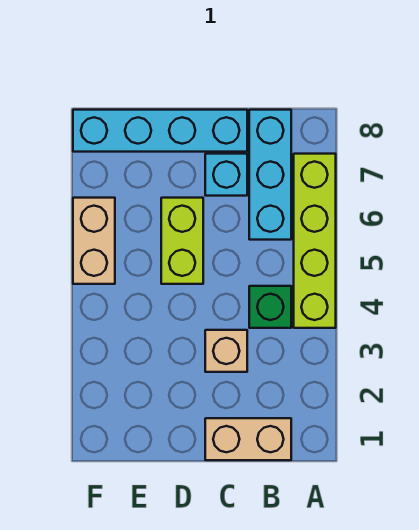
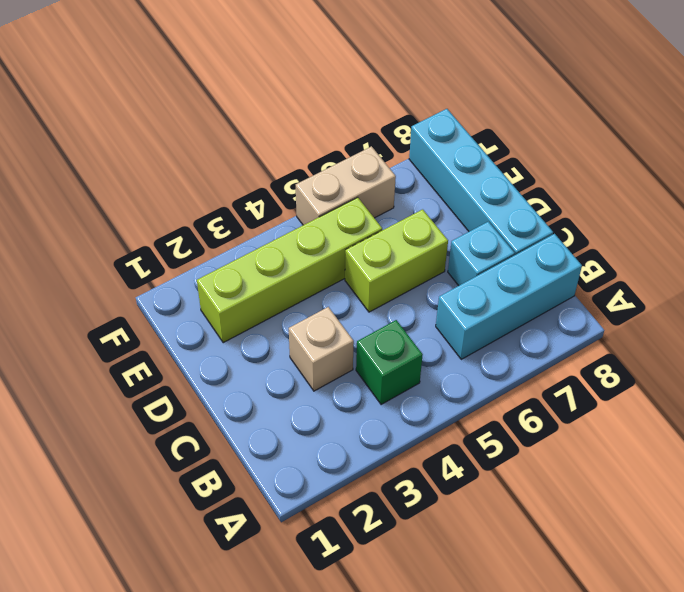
lime 1x4 brick [294,154,336,328] -> lime 1x4 brick moved to [197,197,382,343]
tan 1x2 brick [205,418,291,460] -> none

